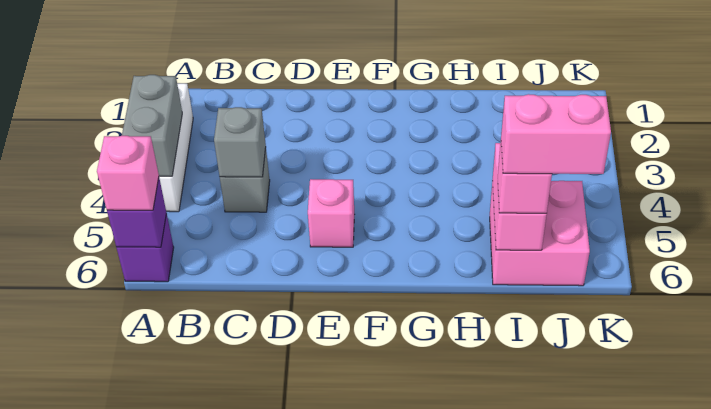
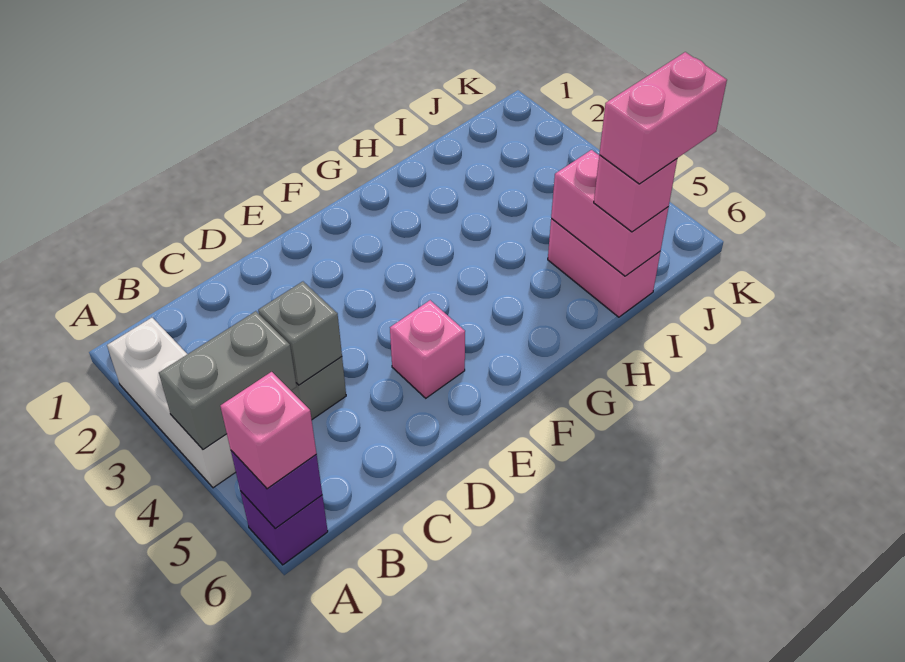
grey 1x2 brick [122,75,182,176] -> grey 1x2 brick turned to [159,311,297,449]
pink 2x2 brick [490,181,590,286] -> pink 1x2 brick [548,218,660,317]

